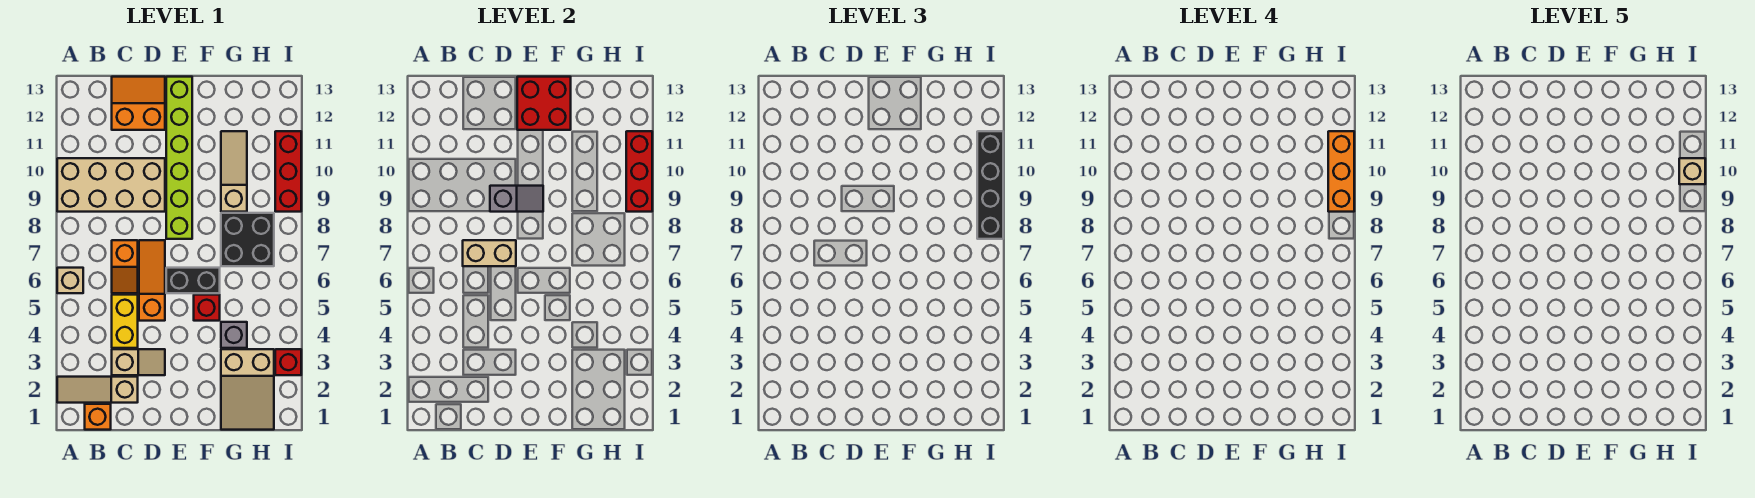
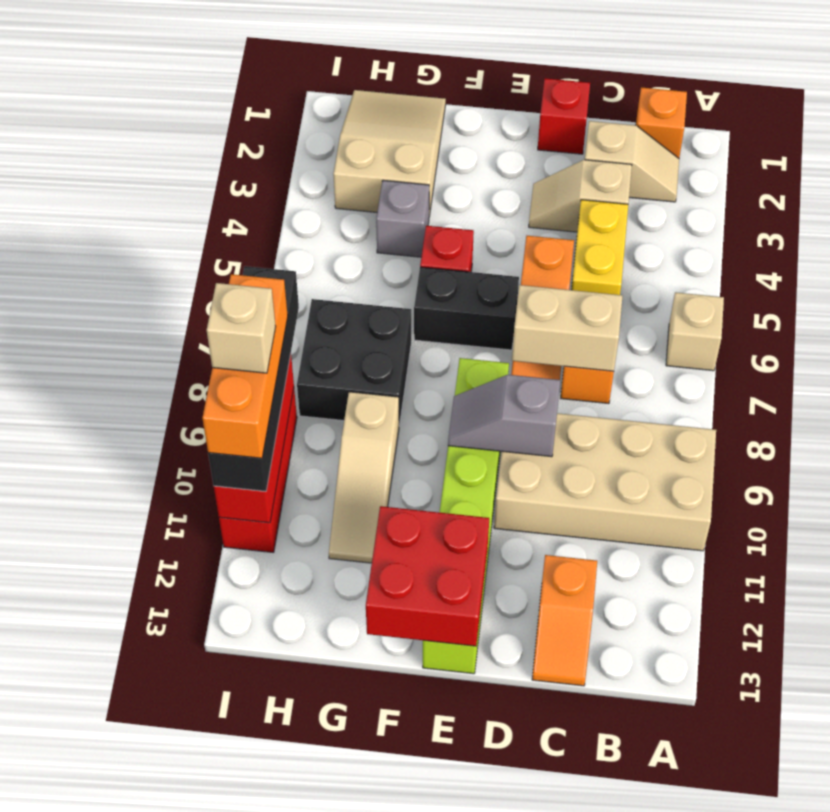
tan 1x3 slope [57,377,138,403] -> tan 1x2 slope [585,121,679,202]
orange 2x2 slope [112,77,165,130] -> orange 1x2 slope [532,555,597,686]
red 1x1 brick [275,349,301,375] -> red 1x1 brick moved to [538,78,590,154]

